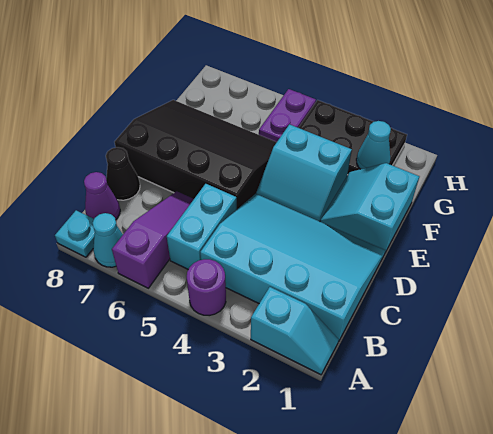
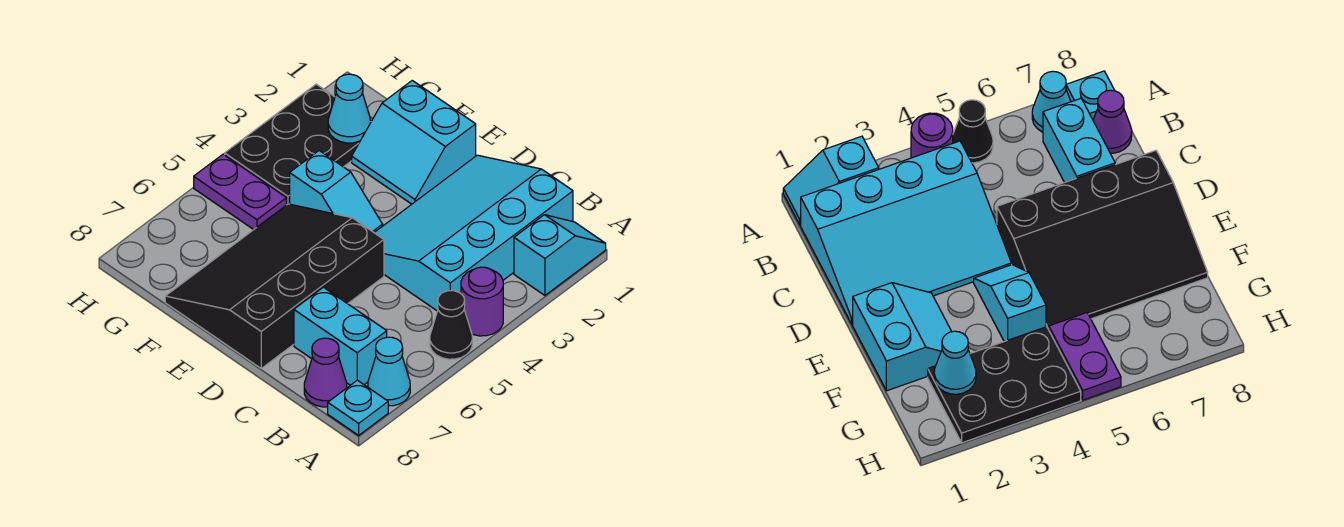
purple 1x3 slope [112,191,194,288] -> none
cyan 1x2 brick [167,184,237,269] -> cyan 1x2 brick moved to [294,287,387,385]
black 1x1 cone [106,147,140,200] -> black 1x1 cone moved to [430,291,472,359]
cyan 2x2 slope [256,124,352,221] -> cyan 1x2 slope [290,151,383,232]

